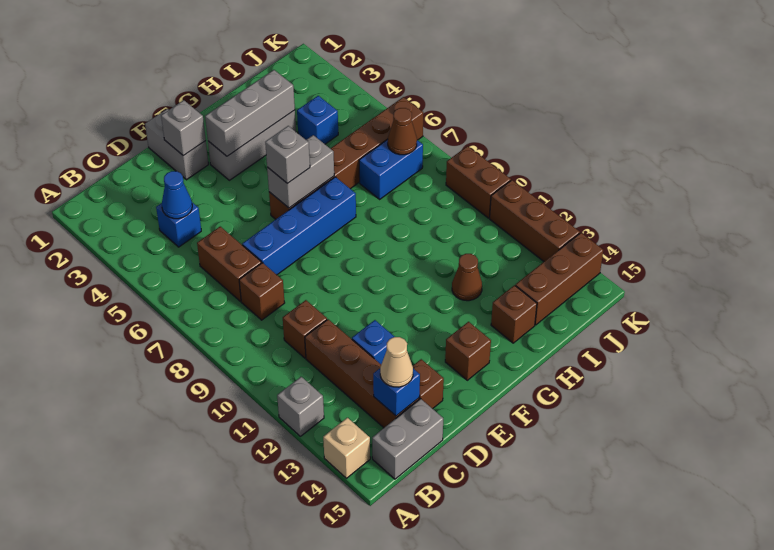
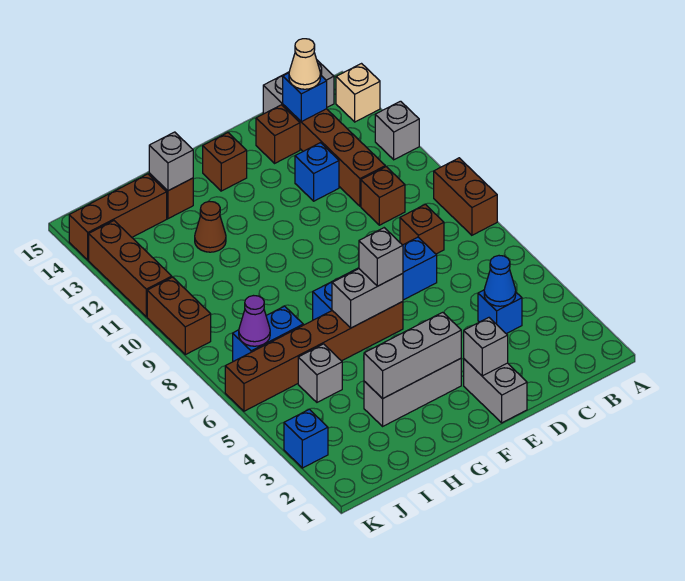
brown 1x2 brick [197,227,261,301] -> brown 1x2 brick moved to [434,158,497,235]
none -> grey 1x1 brick [149,132,193,191]
blue 1x1 brick [297,96,338,144] -> blue 1x1 brick moved to [284,409,328,468]
none -> grey 1x1 brick [298,344,342,402]
brown 1x1 cone [388,108,417,155] -> purple 1x1 cone [239,296,270,346]

